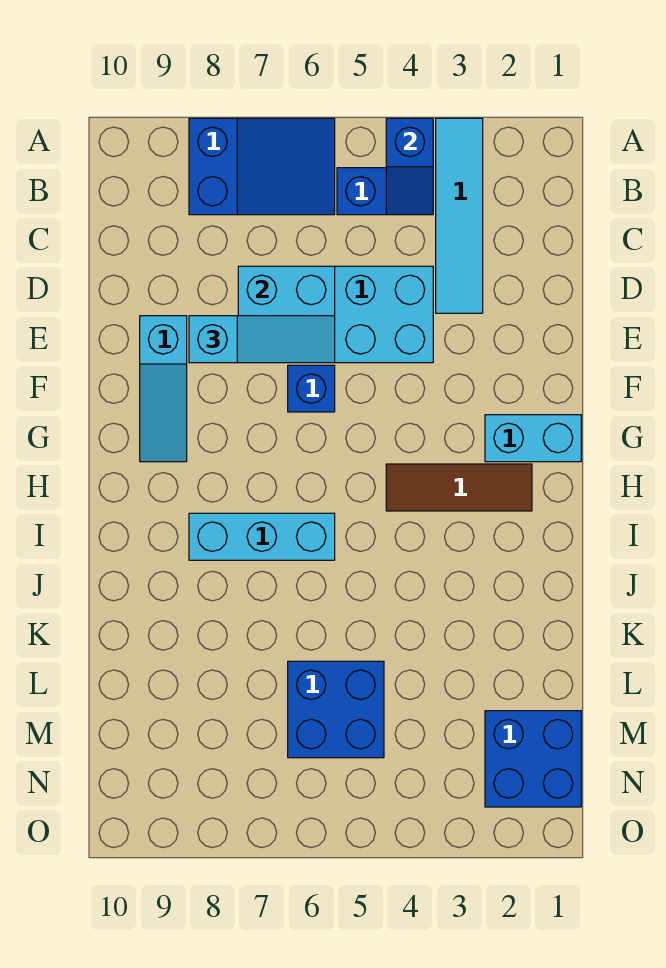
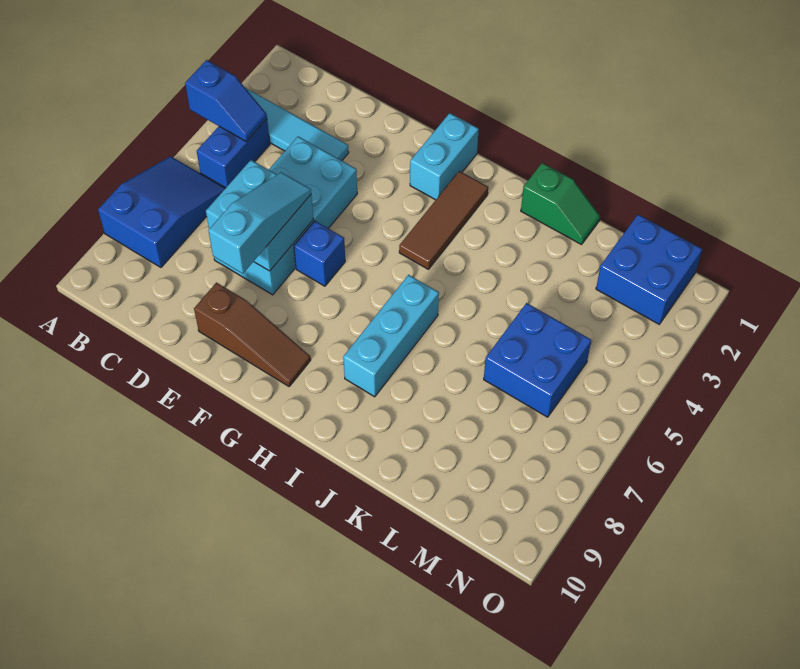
cyan 1x3 slope [140,316,187,462] -> brown 1x3 slope [194,283,311,386]
none -> green 1x2 slope [521,163,600,245]

